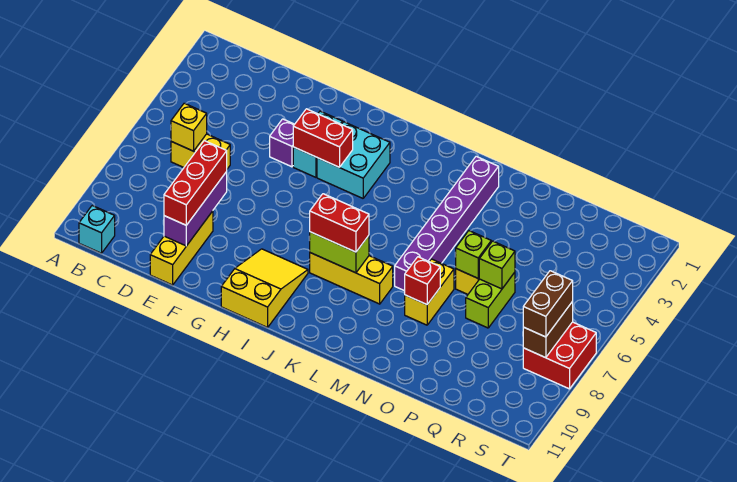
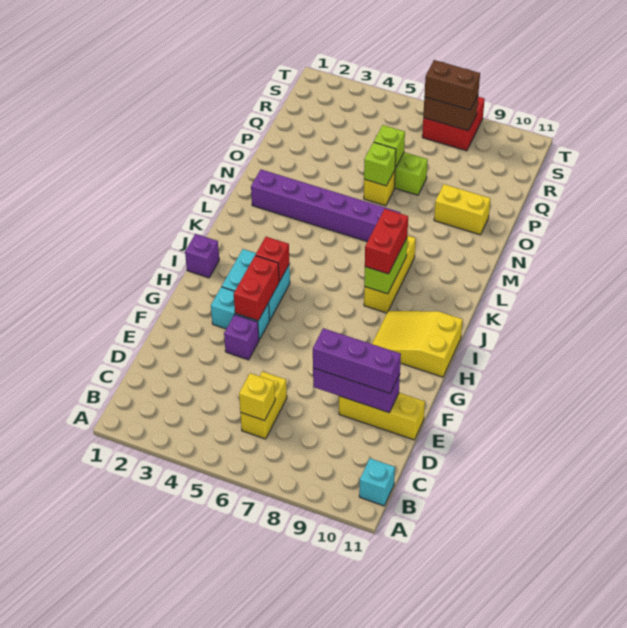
red 1x3 brick [164,141,227,225] -> purple 1x3 brick [313,328,401,393]
none -> purple 1x1 brick [185,234,219,278]
yellow 1x2 brick [405,259,454,325] -> yellow 1x2 brick moved to [434,184,491,235]
red 1x1 brick [405,257,440,305] -> red 1x1 brick moved to [255,237,290,282]

